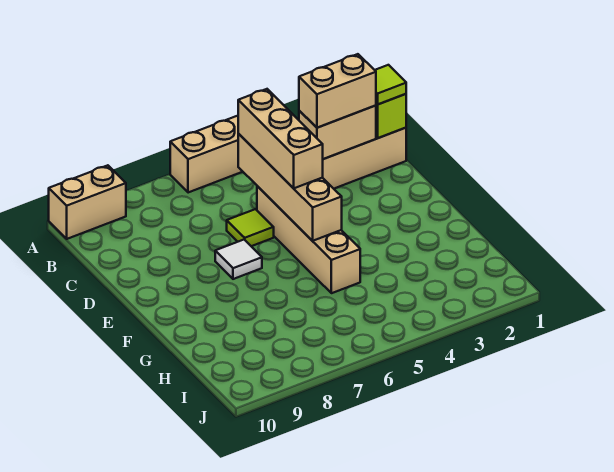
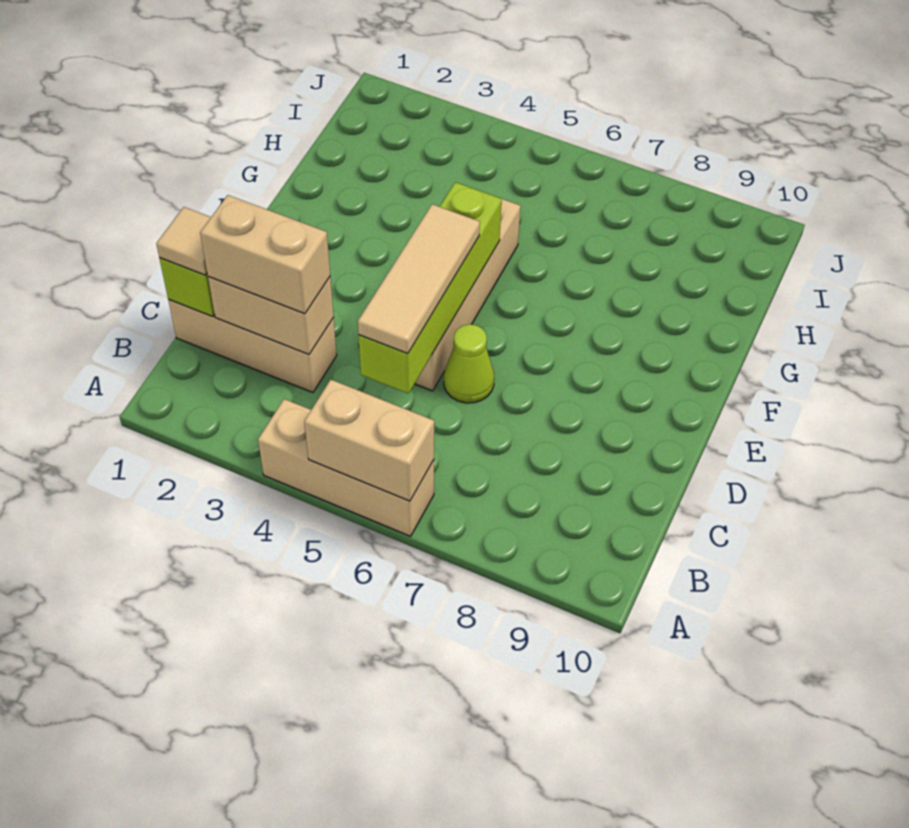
tan 1x2 brick [49,165,126,239] -> tan 1x2 brick moved to [304,380,434,501]
lime 1x1 tile [375,65,406,104] -> tan 1x1 tile [156,207,211,275]
tan 1x4 brick [238,134,342,241] -> lime 1x4 brick [359,182,502,394]
tan 1x3 brick [238,89,323,188] -> tan 1x3 tile [358,204,480,354]
lime 1x1 tile [227,209,274,246] -> lime 1x1 cone [444,324,494,403]
white 1x1 tile [215,240,262,279] -> none

